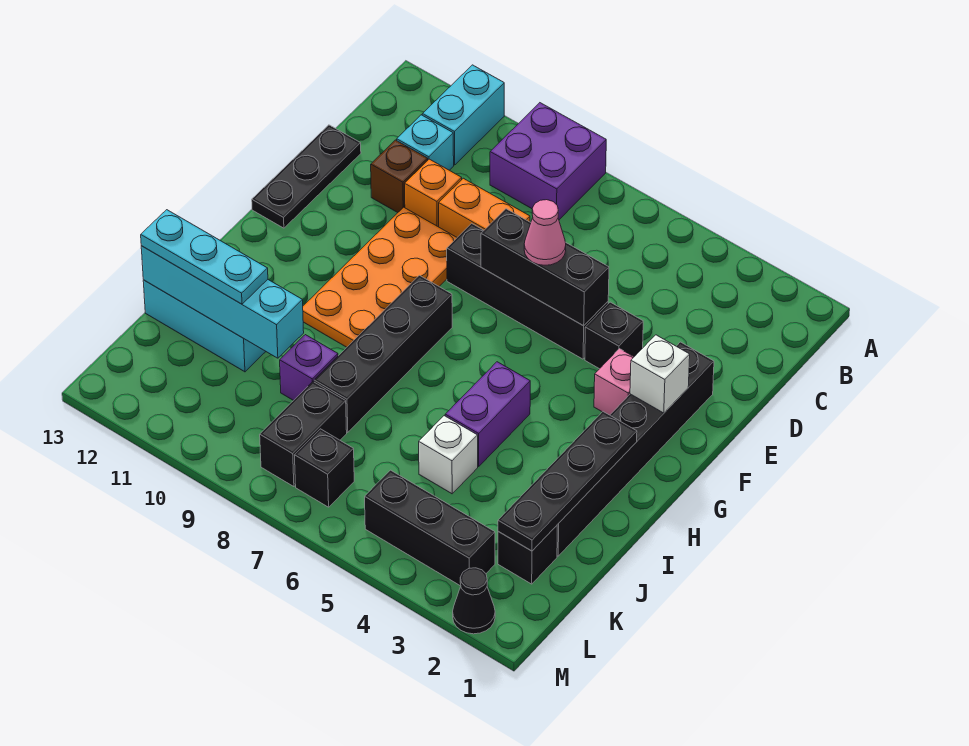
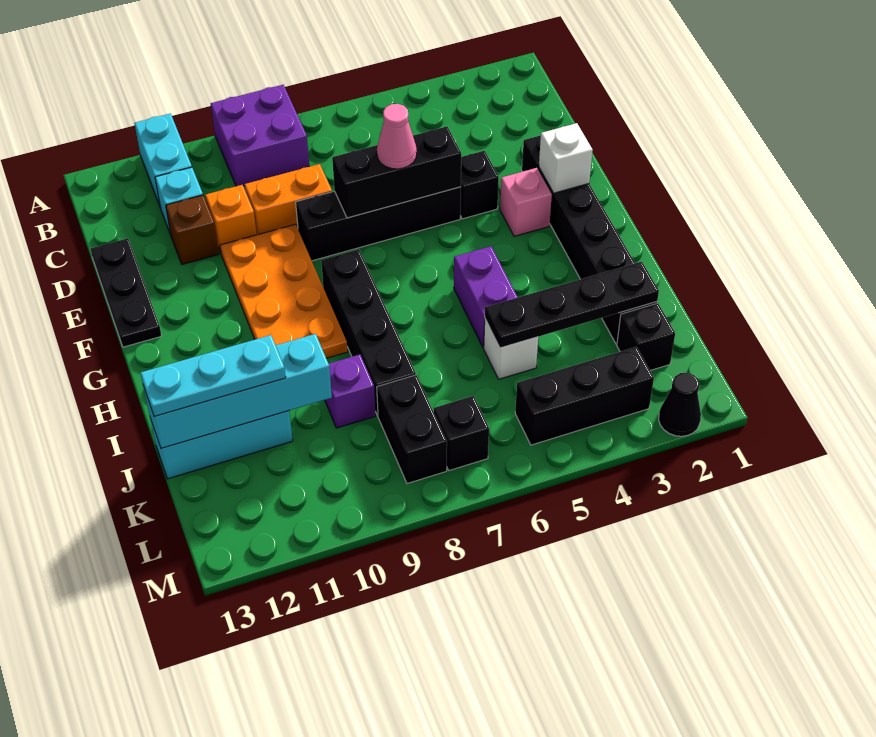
black 1x4 plate [498,412,637,551] -> black 1x4 plate turned to [485,262,659,348]

